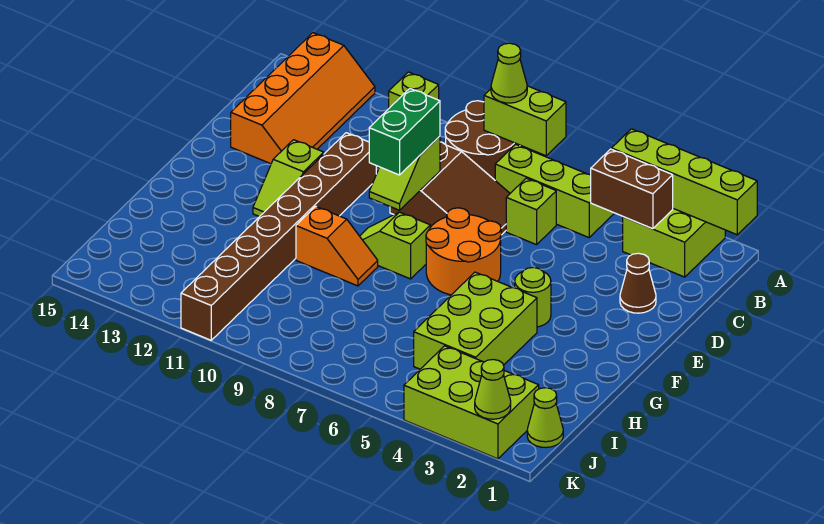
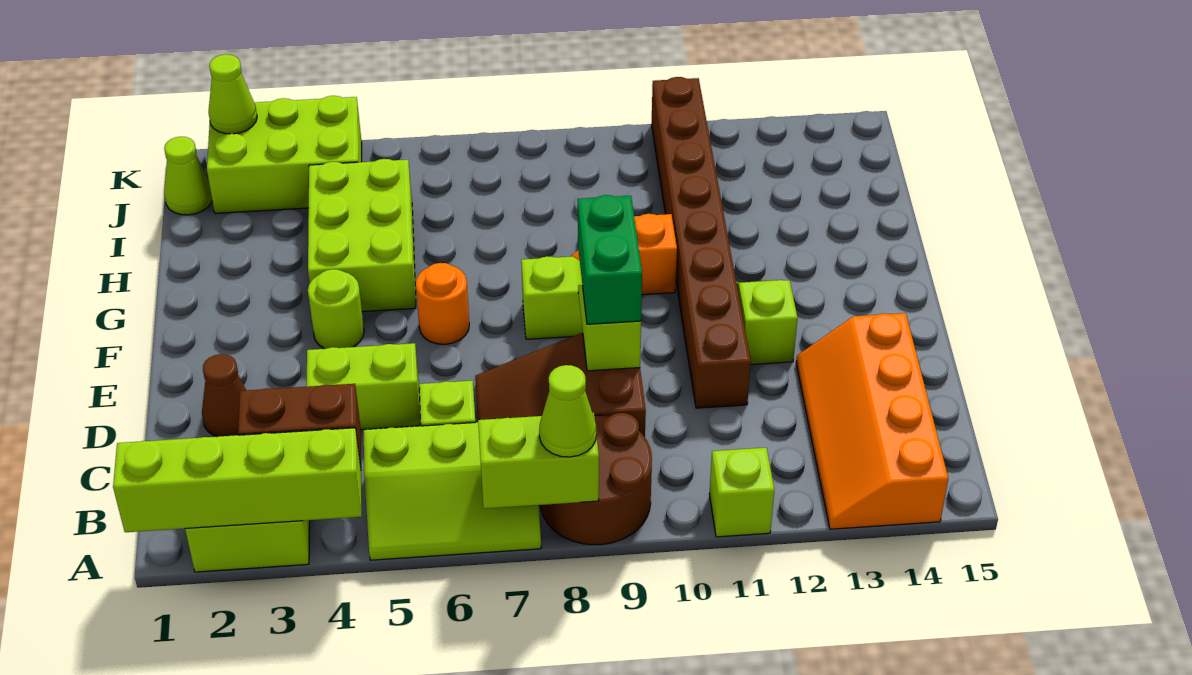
none -> lime 1x2 brick [307,343,421,430]
orange 2x2 round brick [426,208,501,295] -> orange 1x1 round brick [416,263,469,344]

